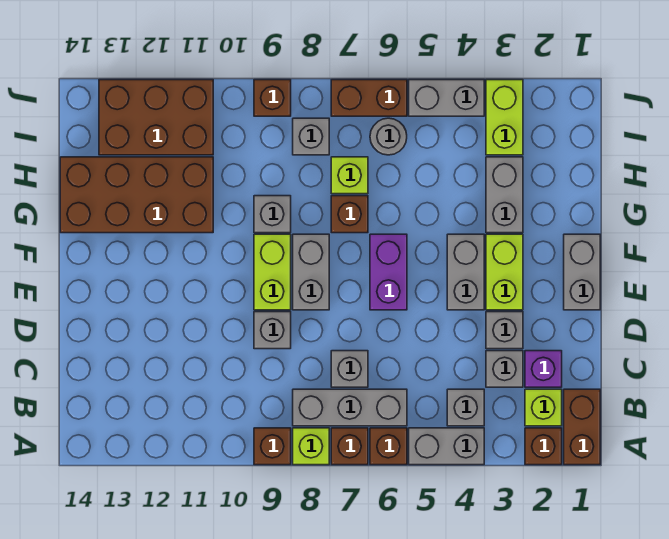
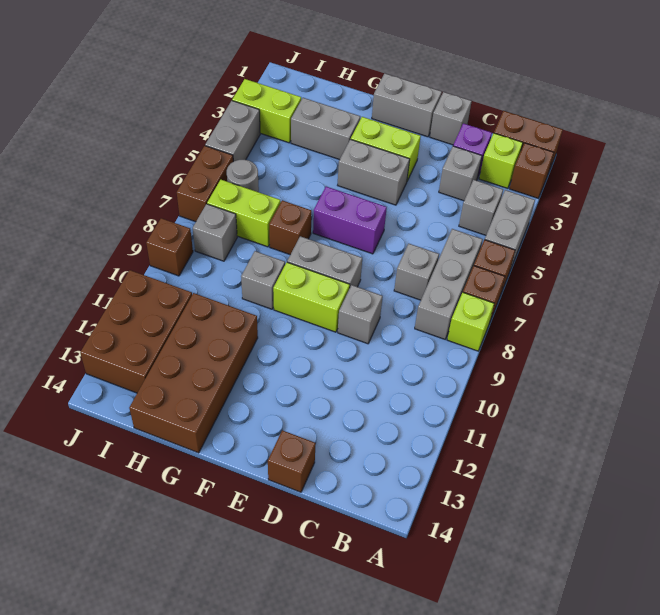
brown 1x1 brick [254,428,291,465] -> brown 1x1 brick moved to [268,430,316,492]
grey 1x1 brick [486,312,523,349] -> grey 1x1 brick moved to [430,92,472,145]
lime 1x1 brick [331,157,368,194] -> lime 1x2 brick [207,180,281,247]

